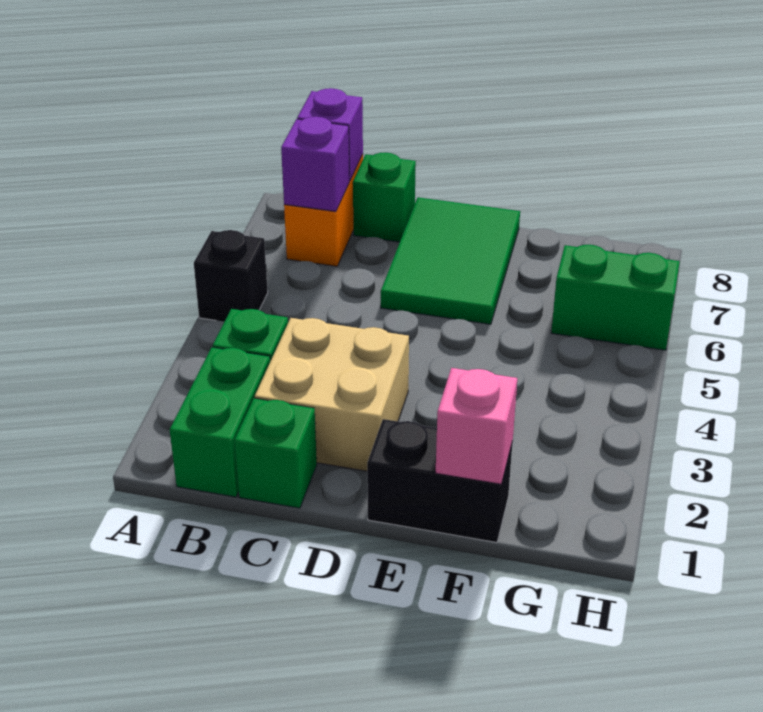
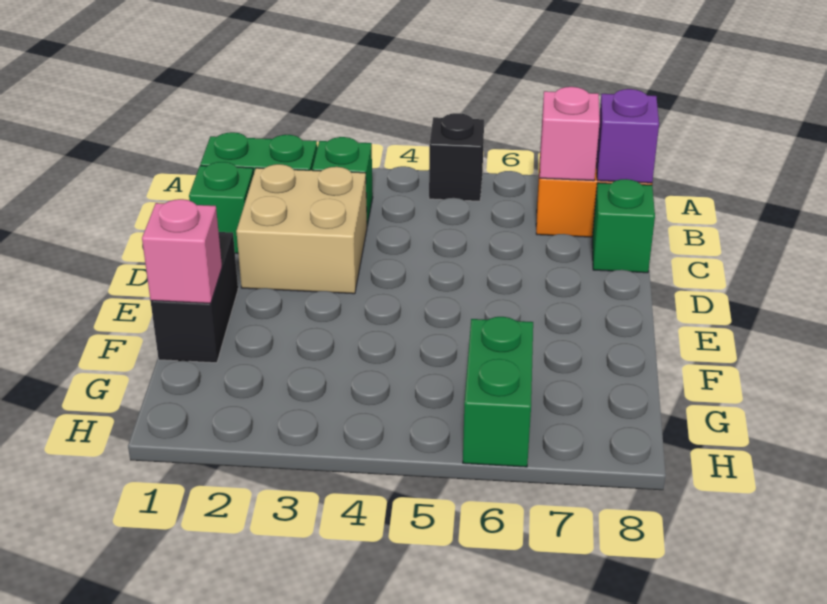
purple 1x1 brick [281,117,350,212] -> pink 1x1 brick [540,87,600,181]
green 2x3 tile [381,197,520,324] -> none

